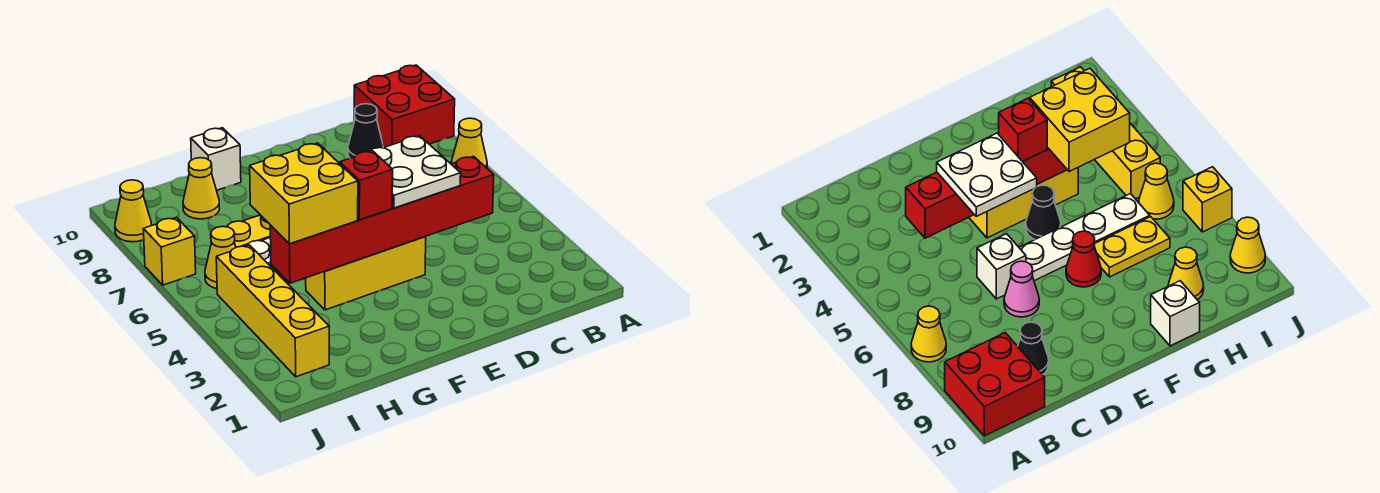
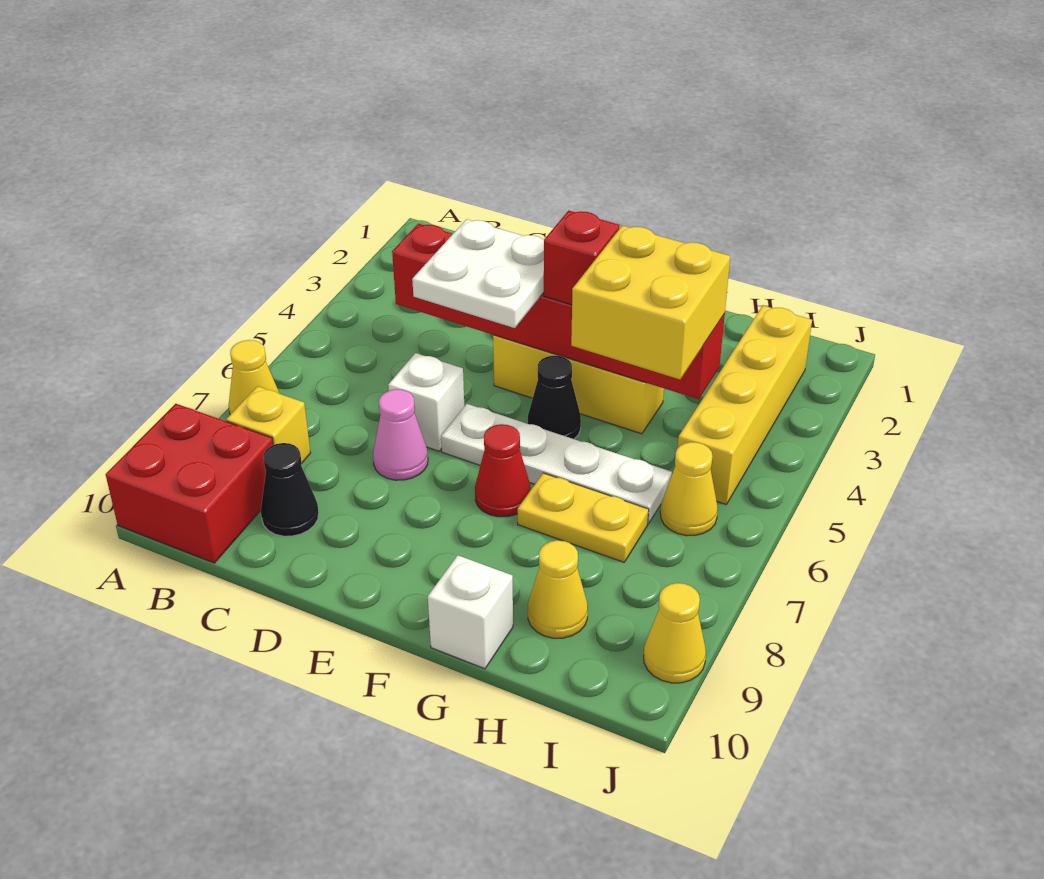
yellow 1x1 brick [143,217,196,285] -> yellow 1x1 brick moved to [226,386,310,464]

